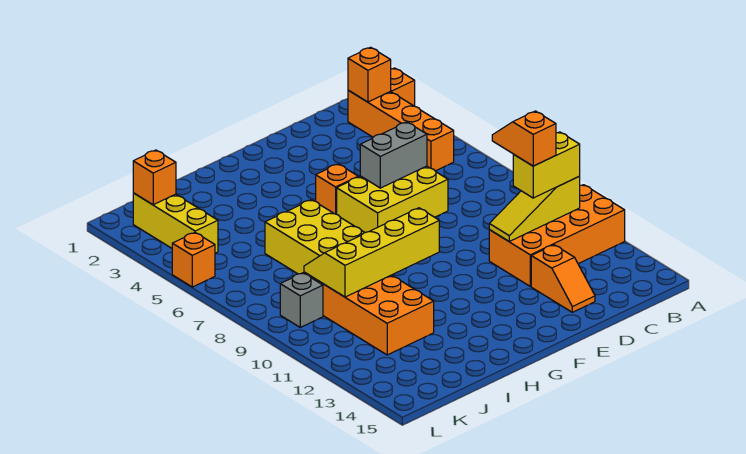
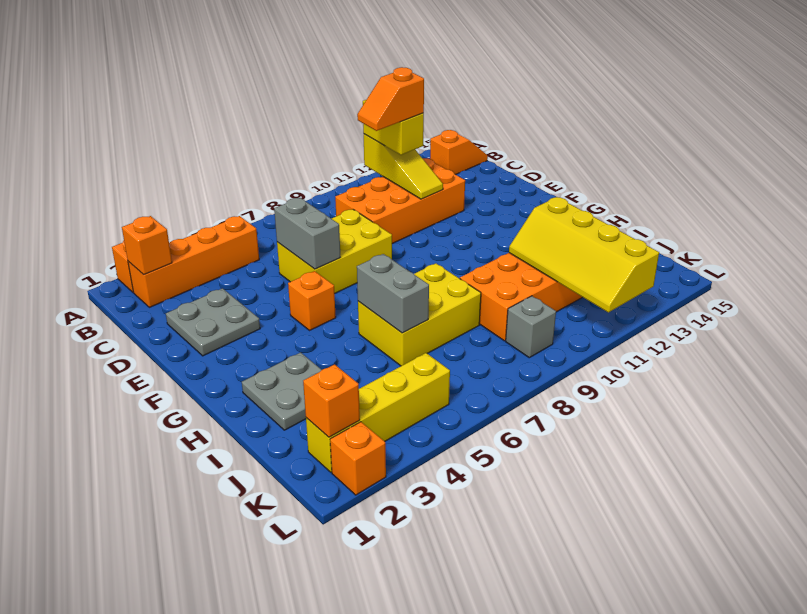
orange 2x4 brick [489,185,625,286] -> orange 2x4 brick turned to [335,158,465,244]
none -> grey 2x2 plate [166,288,260,356]
yellow 2x3 brick [337,166,448,233] -> yellow 2x3 brick turned to [277,209,392,293]
orange 1x2 slope [531,245,595,312] -> orange 1x2 slope moved to [430,130,488,175]
yellow 2x4 slope [304,208,439,297] -> yellow 2x4 slope moved to [509,197,659,312]
none -> grey 2x2 plate [242,352,322,430]
none -> grey 1x2 brick [357,254,429,333]
yellow 1x3 brick [133,193,218,253] -> yellow 1x4 brick [306,353,450,472]
orange 1x1 brick [172,233,215,287] -> orange 1x1 brick moved to [330,422,386,495]

